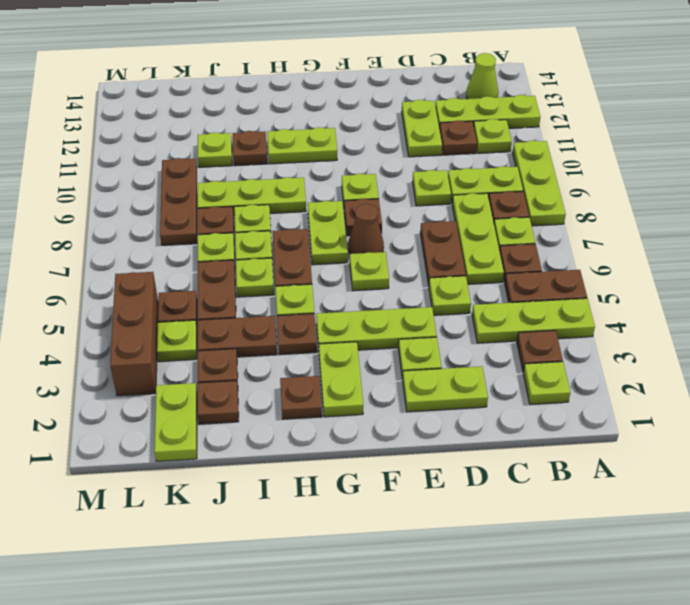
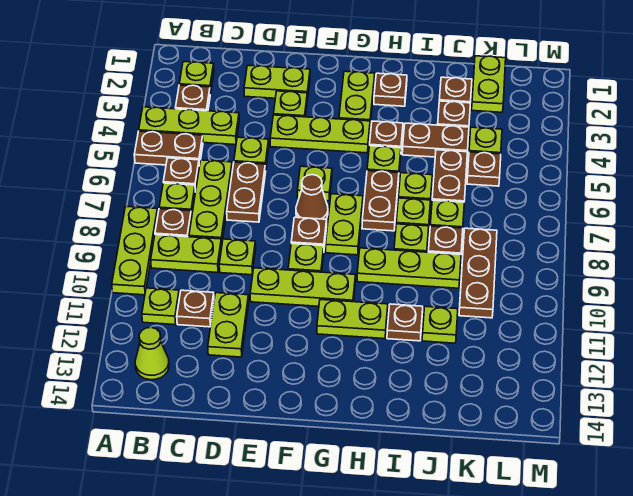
lime 1x3 plate [435,95,540,128] -> lime 1x3 plate moved to [250,268,355,306]
brown 1x3 brick [110,272,158,396] -> none

